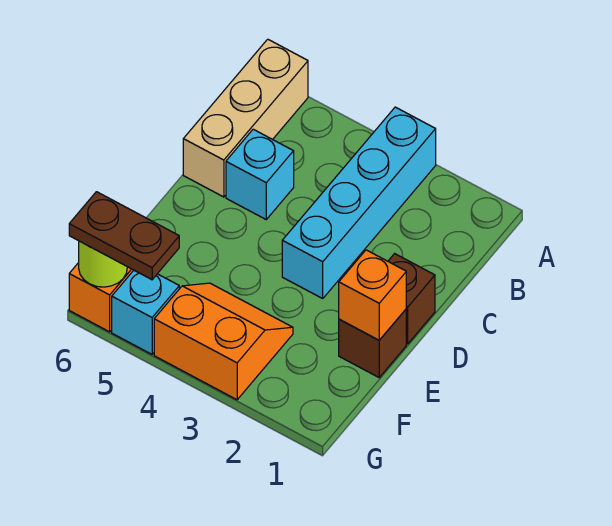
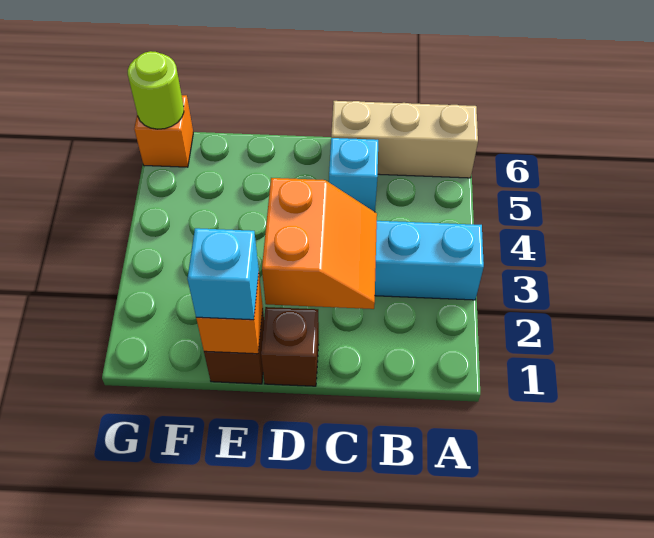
orange 2x2 slope [154,283,293,400] -> orange 2x2 slope moved to [262,178,377,309]
cyan 1x1 brick [112,270,179,354] -> cyan 1x1 brick moved to [187,228,259,320]
brown 1x2 plate [69,192,179,280] -> none

